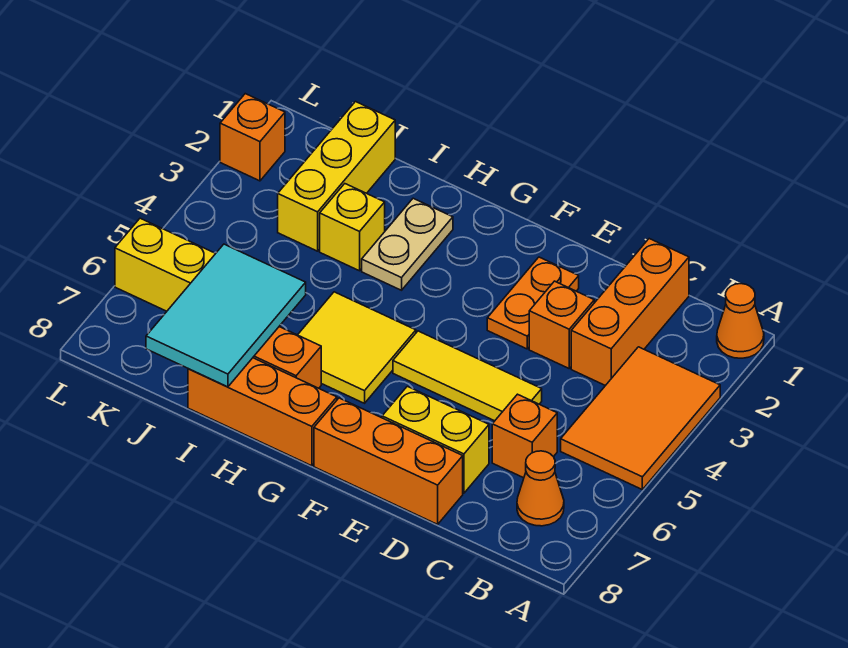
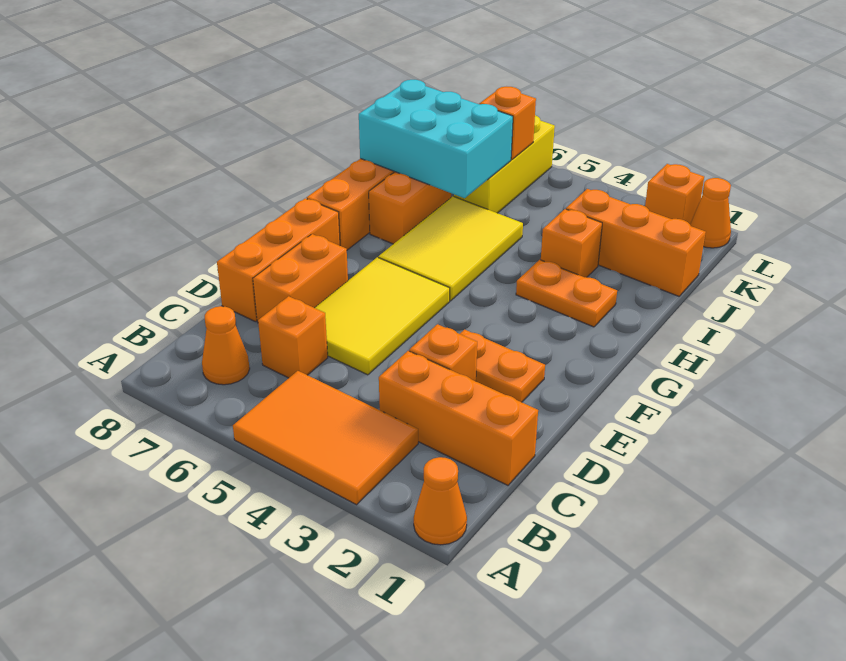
yellow 1x3 tile [393,331,542,421] -> yellow 2x3 tile [315,257,450,375]
yellow 1x2 brick [382,386,489,493] -> orange 1x2 brick [253,234,348,323]
yellow 2x2 tile [298,292,416,403] -> yellow 2x3 tile [378,196,523,301]
tan 1x2 plate [362,198,453,290] -> orange 1x2 plate [516,260,617,327]
yellow 1x1 brick [320,184,385,271] -> orange 1x1 brick [541,209,602,277]
cyan 2x3 tile [146,244,306,387] -> cyan 2x3 brick [359,80,513,198]
yellow 1x3 brick [278,102,395,251] -> orange 1x3 brick [566,189,706,296]
none -> orange 1x1 brick [479,87,536,160]
none -> orange 1x1 cone [690,178,731,248]

